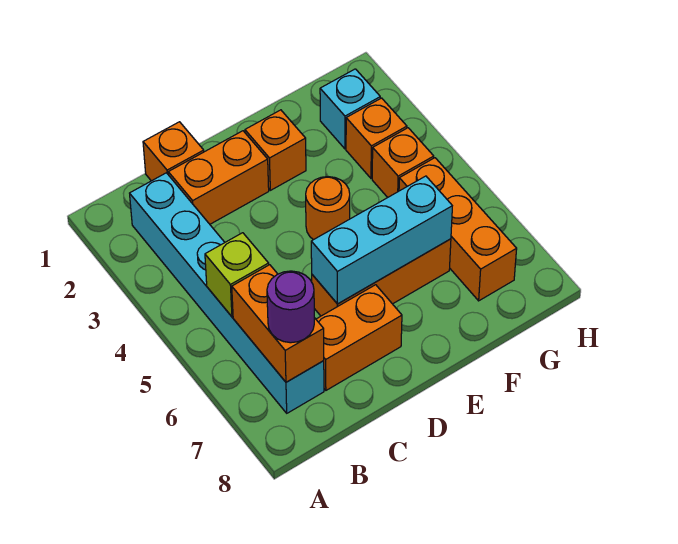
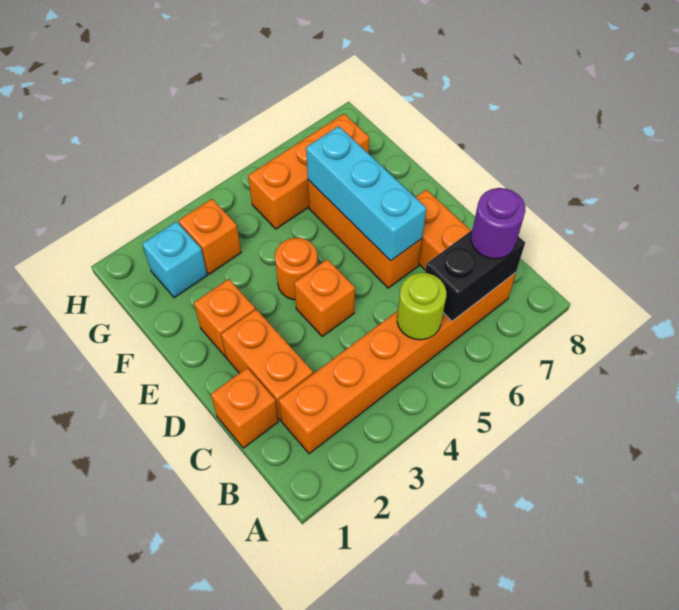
cyan 1x6 brick [130,173,324,413] -> orange 1x6 brick [279,273,516,454]
lime 1x1 brick [205,233,269,317] -> lime 1x1 round brick [397,273,446,340]
orange 1x2 brick [232,265,324,382] -> black 1x2 brick [425,230,525,321]
orange 1x1 brick [372,128,434,197] -> orange 1x1 brick moved to [294,259,355,336]

